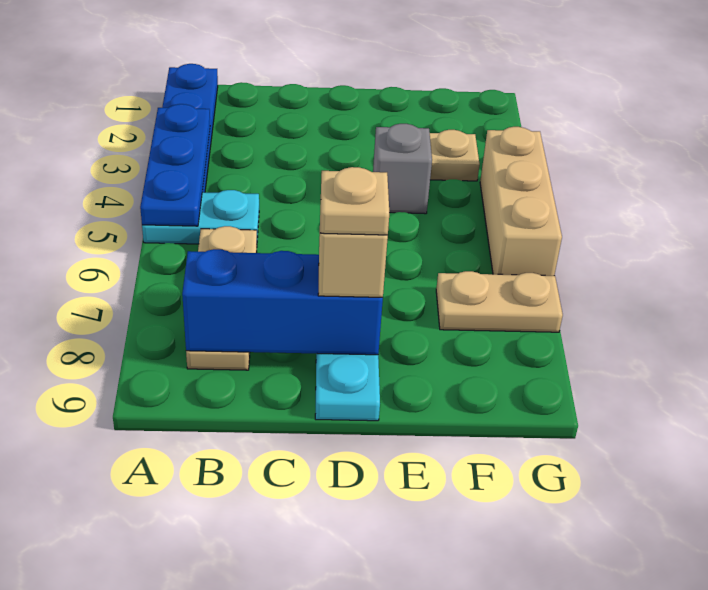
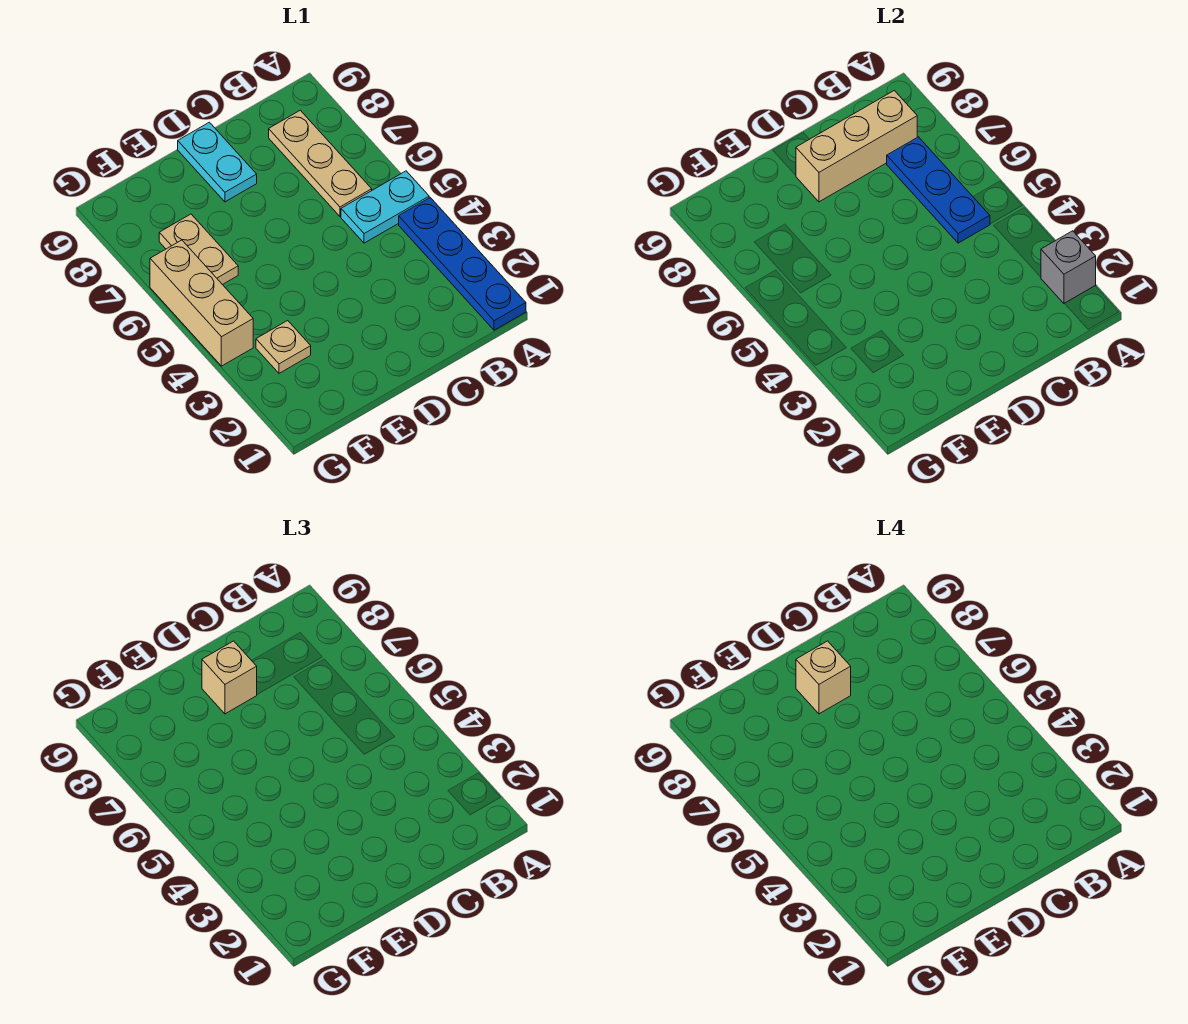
blue 1x3 plate [140,104,210,226] -> blue 1x3 plate moved to [886,137,990,243]
blue 1x3 brick [182,249,383,355] -> tan 1x3 brick [796,91,917,202]
tan 1x1 plate [321,167,389,235] -> tan 1x1 brick [796,641,851,714]
grey 1x1 brick [373,124,432,214] -> grey 1x1 brick moved to [1041,231,1096,304]
tan 1x2 plate [436,271,563,332] -> tan 1x2 plate turned to [159,214,238,285]

